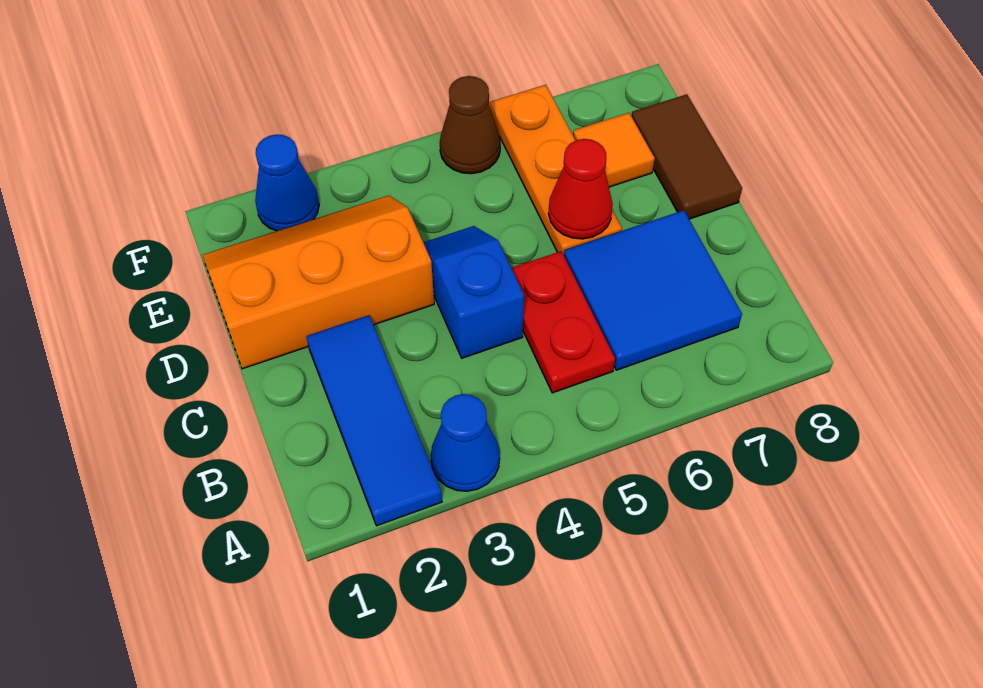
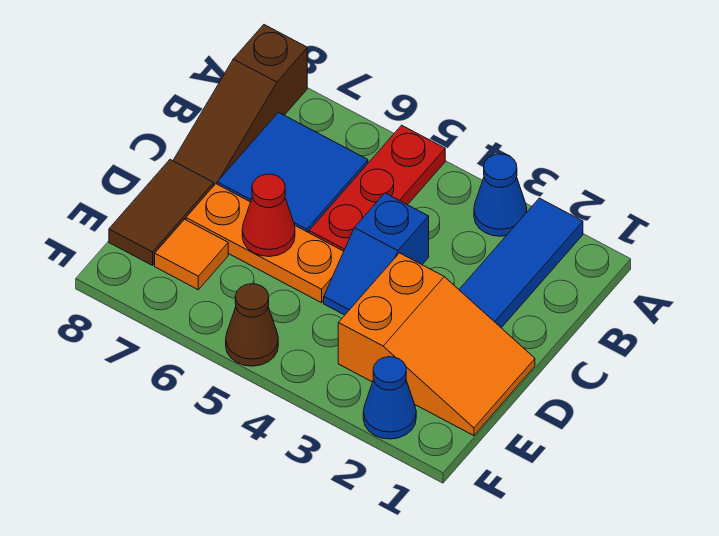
none -> brown 1x3 slope [173,25,307,185]
red 1x2 plate [512,251,615,393] -> red 1x3 plate [309,125,445,251]
orange 2x3 slope [202,196,434,369] -> orange 2x3 slope turned to [338,253,535,436]
orange 1x3 plate [490,85,622,255] -> orange 1x3 plate turned to [186,184,344,303]

